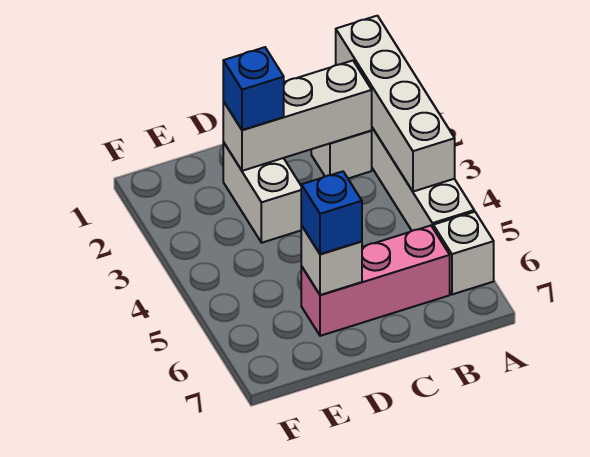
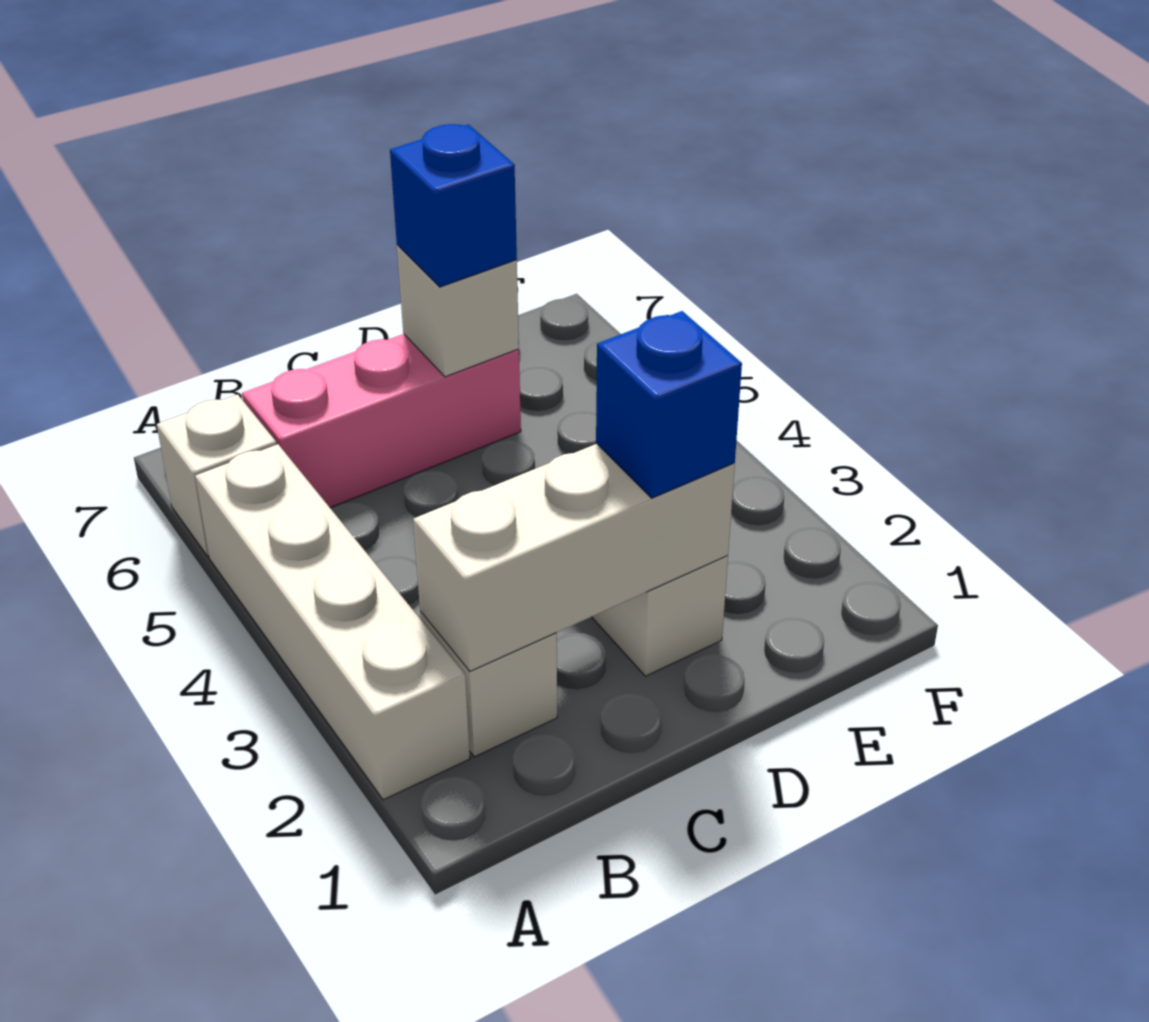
white 1x4 brick [336,16,455,192] -> none

